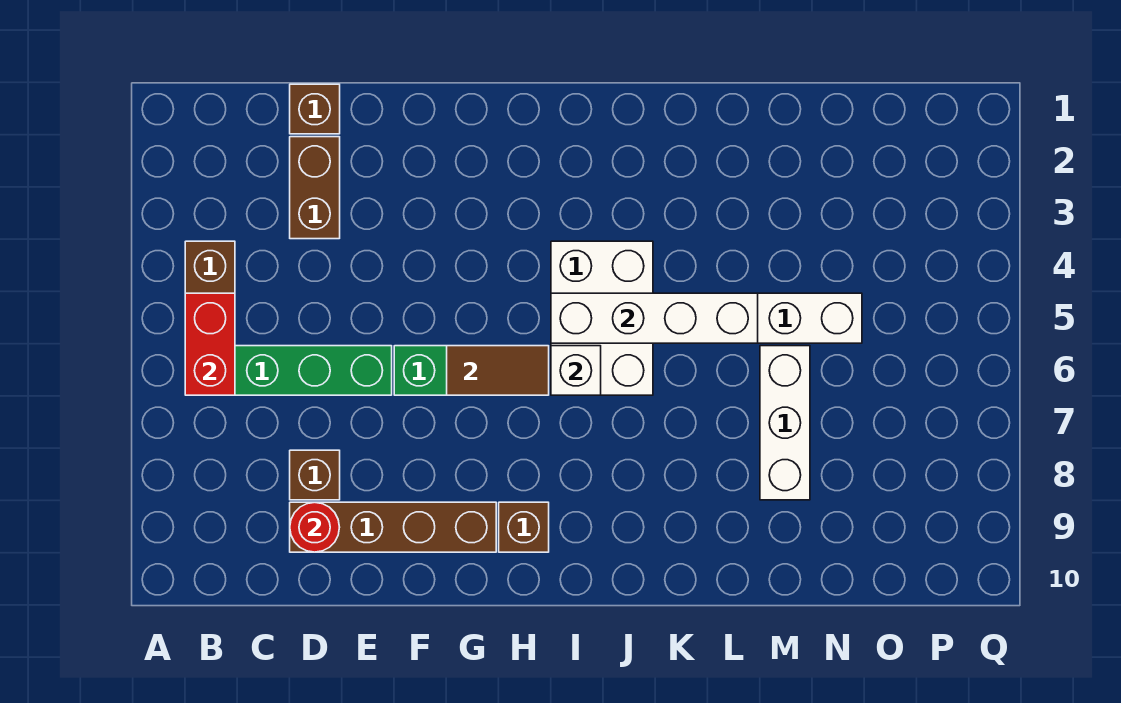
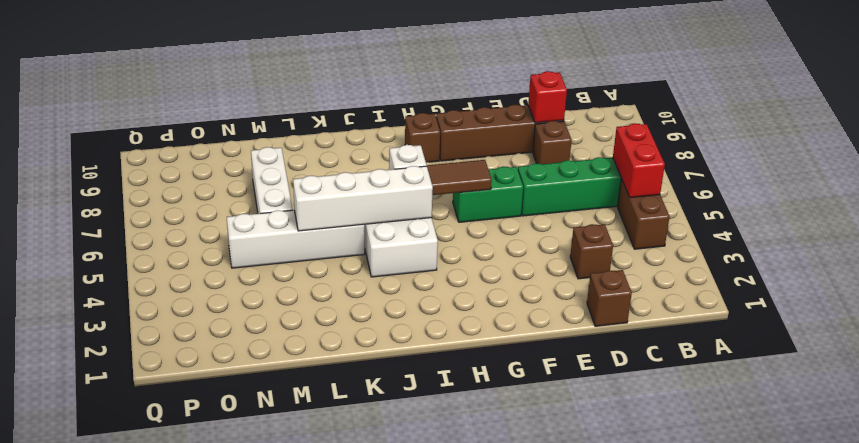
brown 1x2 brick [290,137,340,239] -> brown 1x1 brick [570,224,613,279]
red 1x1 round brick [290,502,340,552] -> red 1x1 brick [528,71,567,123]

